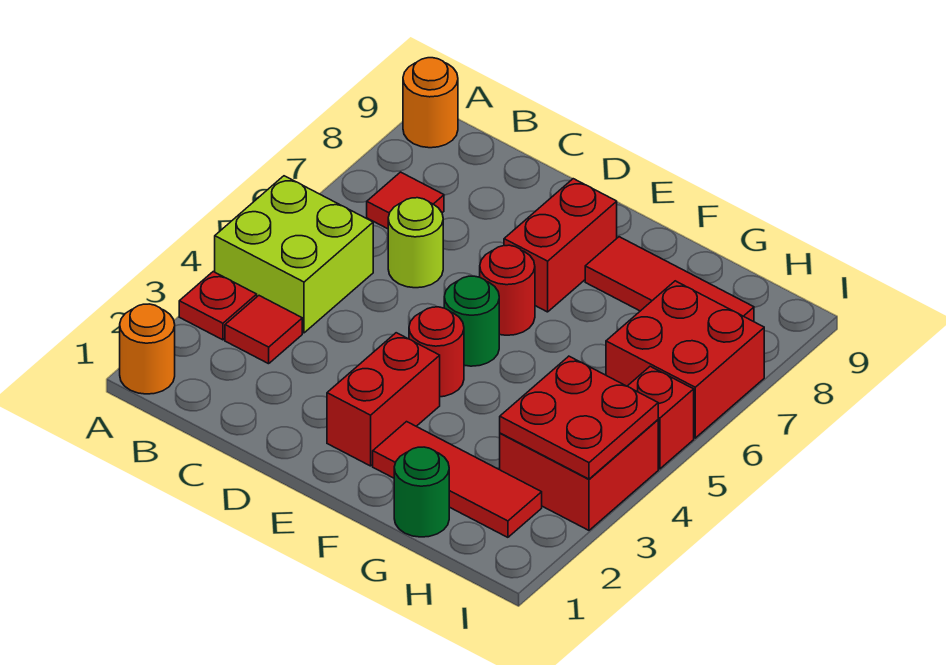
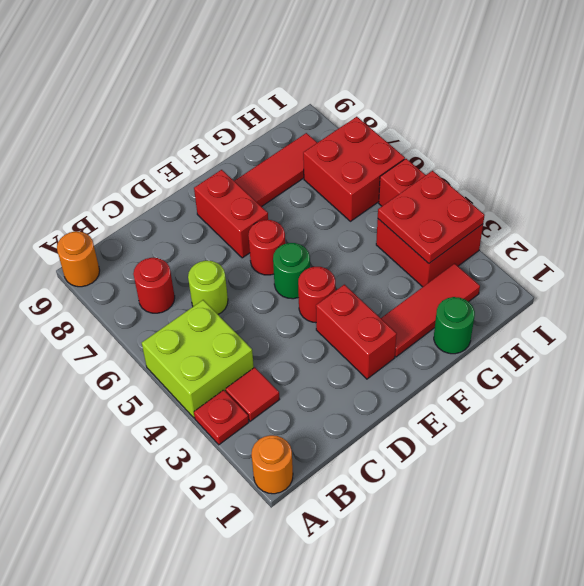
red 1x1 tile [367,172,444,229] -> red 1x1 round brick [133,258,175,313]

